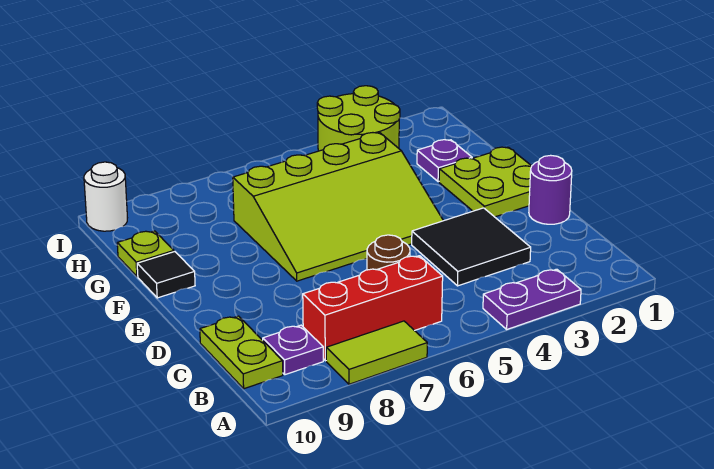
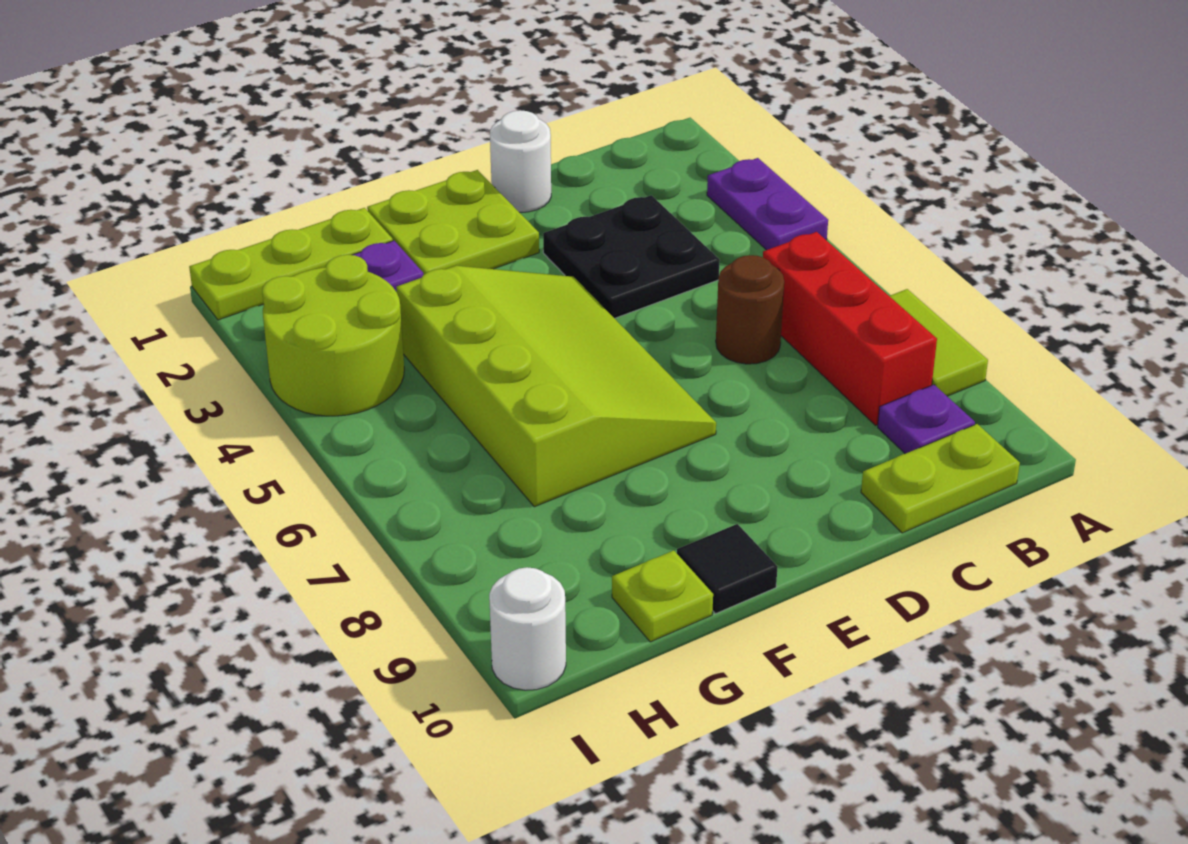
black 2x2 tile [412,208,531,286] -> black 2x2 plate [543,195,720,318]
purple 1x1 round brick [529,155,572,224] -> white 1x1 round brick [490,110,551,212]
none -> lime 1x3 plate [189,208,393,320]

